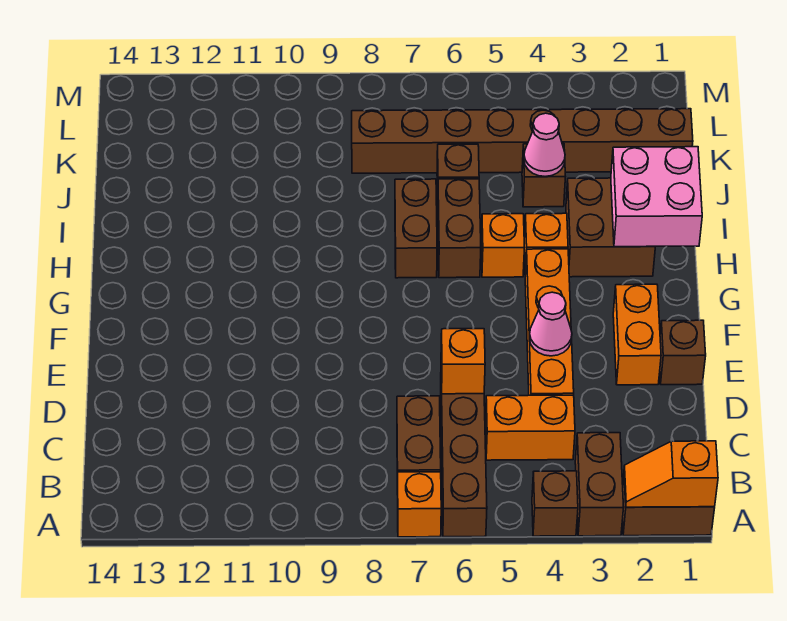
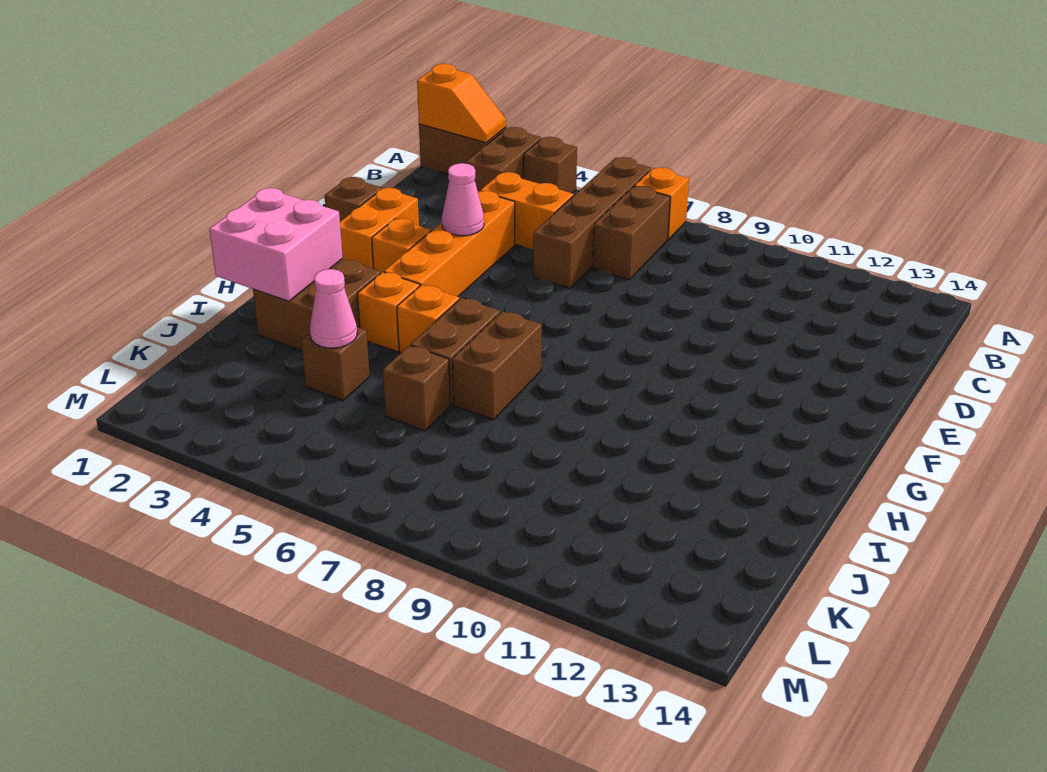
orange 1x1 brick [441,328,485,394] -> orange 1x1 brick moved to [372,218,431,273]
brown 1x8 brick [352,109,693,173] -> none

